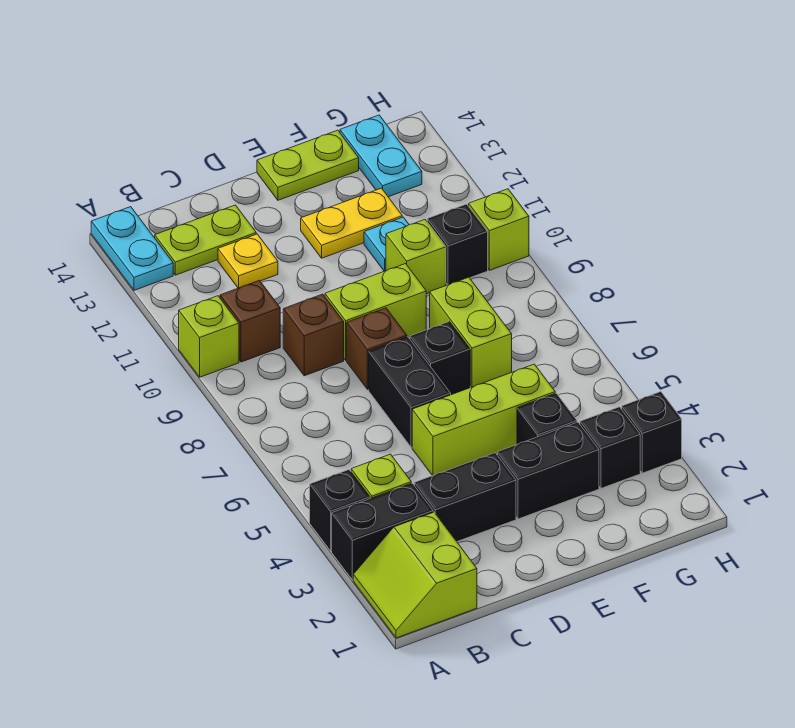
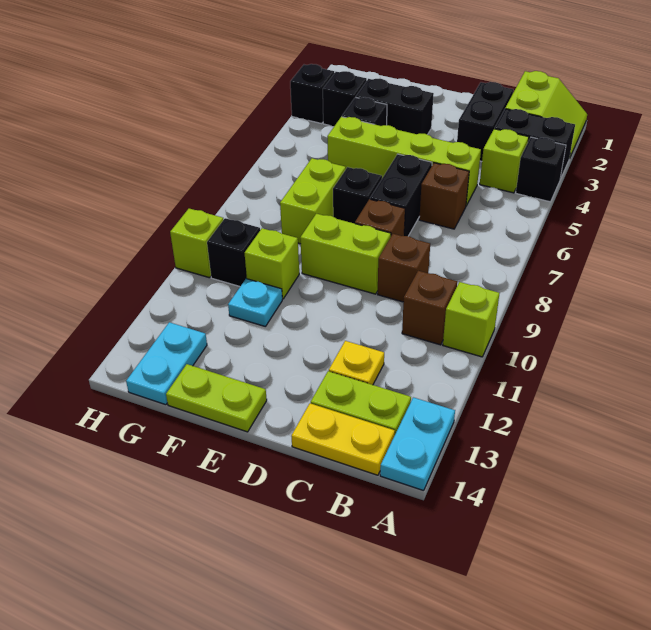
black 1x2 brick [414,453,516,541] -> black 1x2 brick turned to [457,82,513,161]
none -> brown 1x1 brick [419,163,469,229]
lime 1x3 brick [412,364,555,476] -> lime 1x4 brick [327,117,481,206]
yellow 1x2 plate [301,188,402,258] -> yellow 1x2 plate moved to [291,403,395,475]

